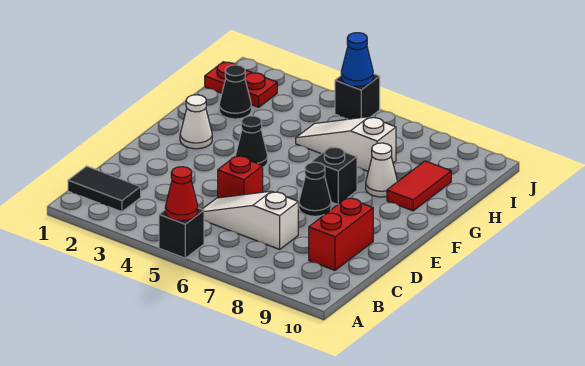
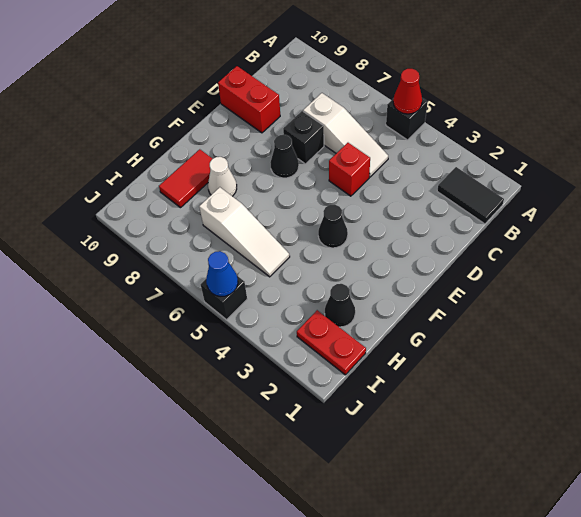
red 1x2 brick [309,198,373,270] -> red 1x2 brick turned to [218,66,280,133]
white 1x1 cone [180,95,212,149] -> none
black 1x1 brick [312,147,357,205] -> black 1x1 brick moved to [283,111,324,164]

